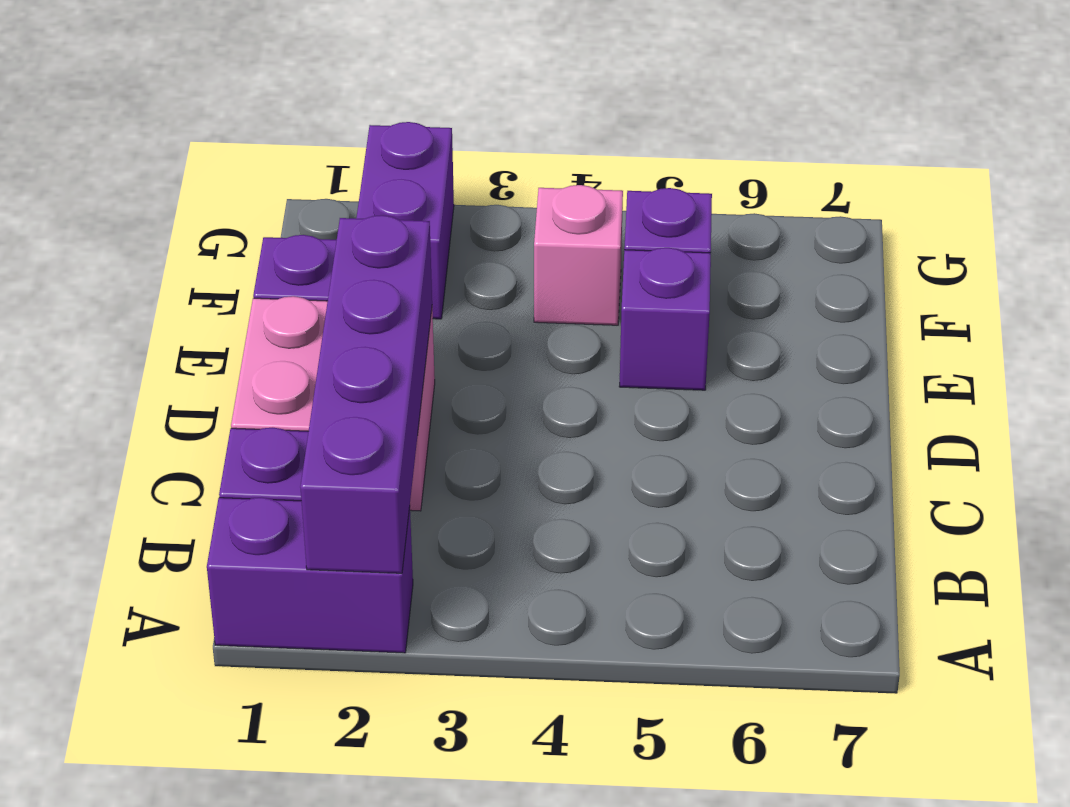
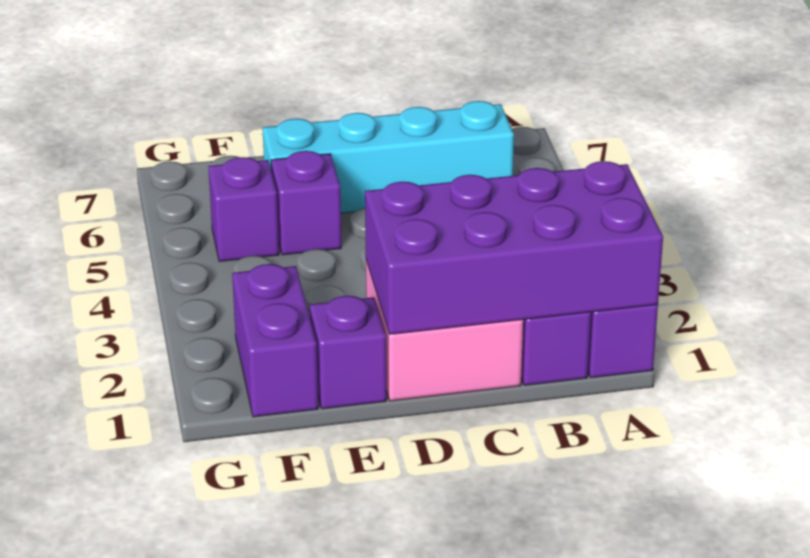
purple 1x4 brick [300,215,432,573] -> purple 2x4 brick [365,161,663,334]
none -> cyan 1x4 brick [263,101,514,213]
purple 1x2 brick [356,122,454,319] -> purple 1x2 brick turned to [232,264,318,417]
pink 1x1 brick [534,185,623,325] -> none

